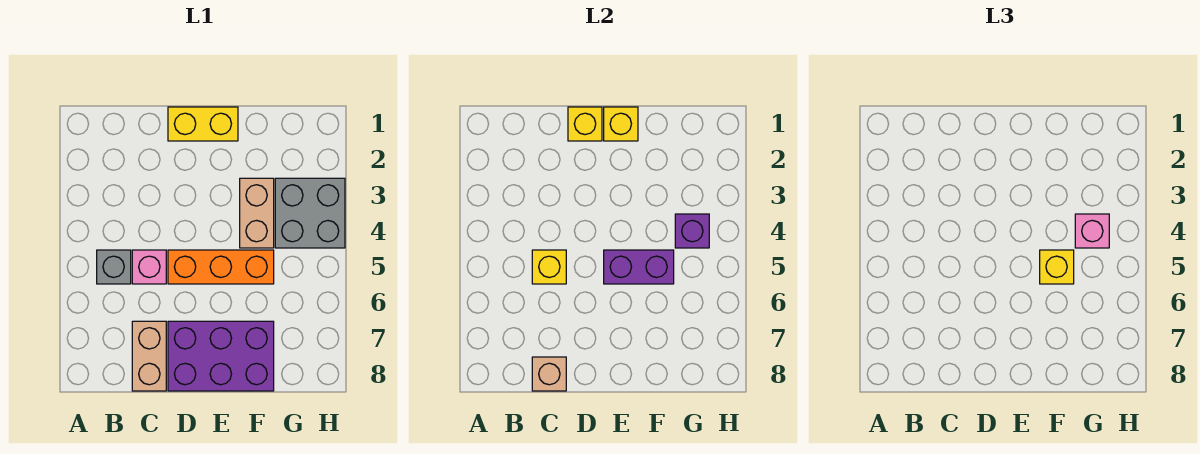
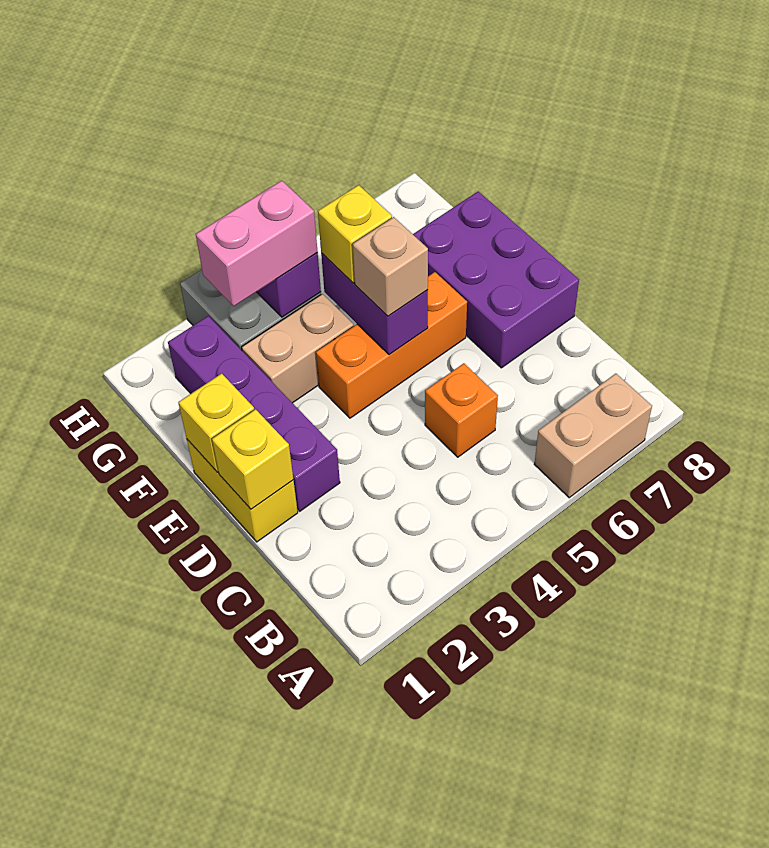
grey 1x1 brick [97,250,131,284] -> none
pink 1x1 brick [132,250,166,284] -> orange 1x1 brick [425,363,498,457]
yellow 1x1 brick [532,250,566,284] -> none
tan 1x2 brick [132,321,166,391] -> tan 1x2 brick moved to [534,374,652,498]
tan 1x1 brick [532,357,566,391] -> tan 1x1 brick moved to [353,217,428,316]
none -> purple 1x4 brick [168,316,340,511]
orange 1x3 brick [168,250,274,284] -> orange 1x3 brick turned to [316,272,467,418]
pink 1x1 brick [1075,214,1109,248] -> pink 1x2 brick [196,181,318,306]

